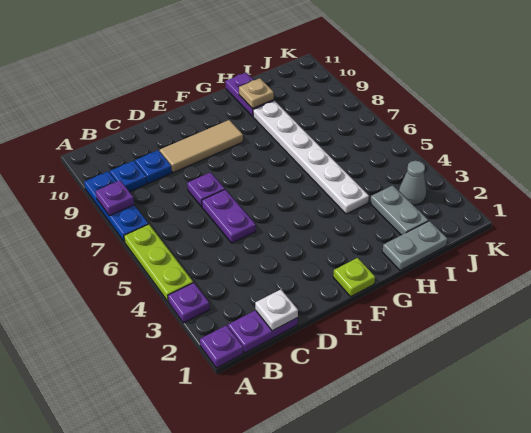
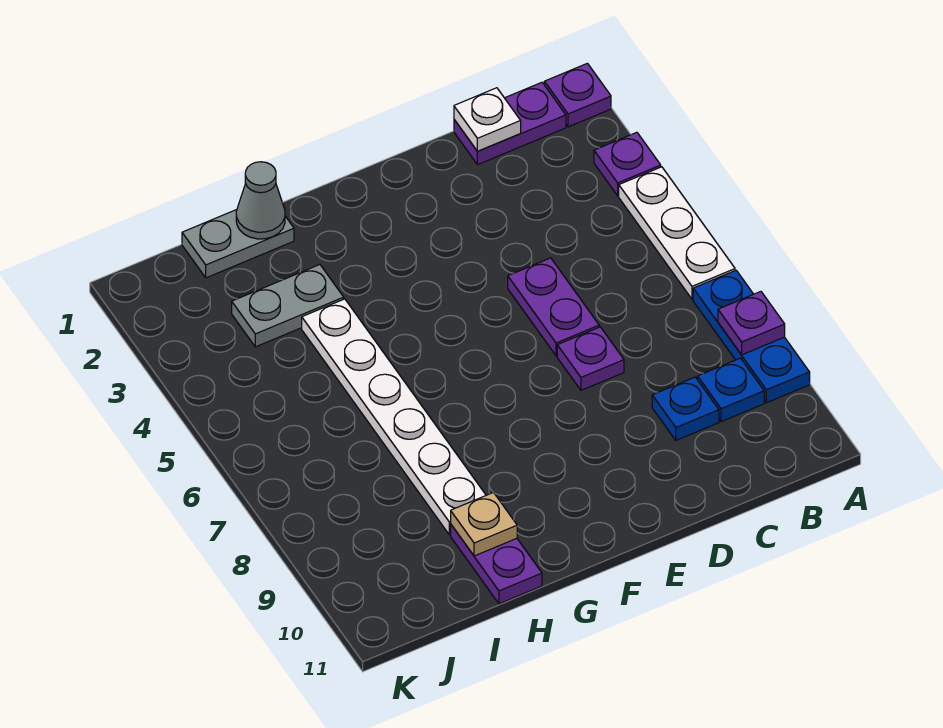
lime 1x3 plate [124,224,193,301] -> white 1x3 plate [619,167,735,299]
tan 1x3 tile [160,120,243,173] -> none
lime 1x1 plate [333,258,375,296] -> none
grey 1x2 plate [370,185,428,235] -> grey 1x2 plate turned to [232,265,344,347]
grey 1x1 cone [399,161,426,205] -> grey 1x1 cone moved to [236,162,285,239]

